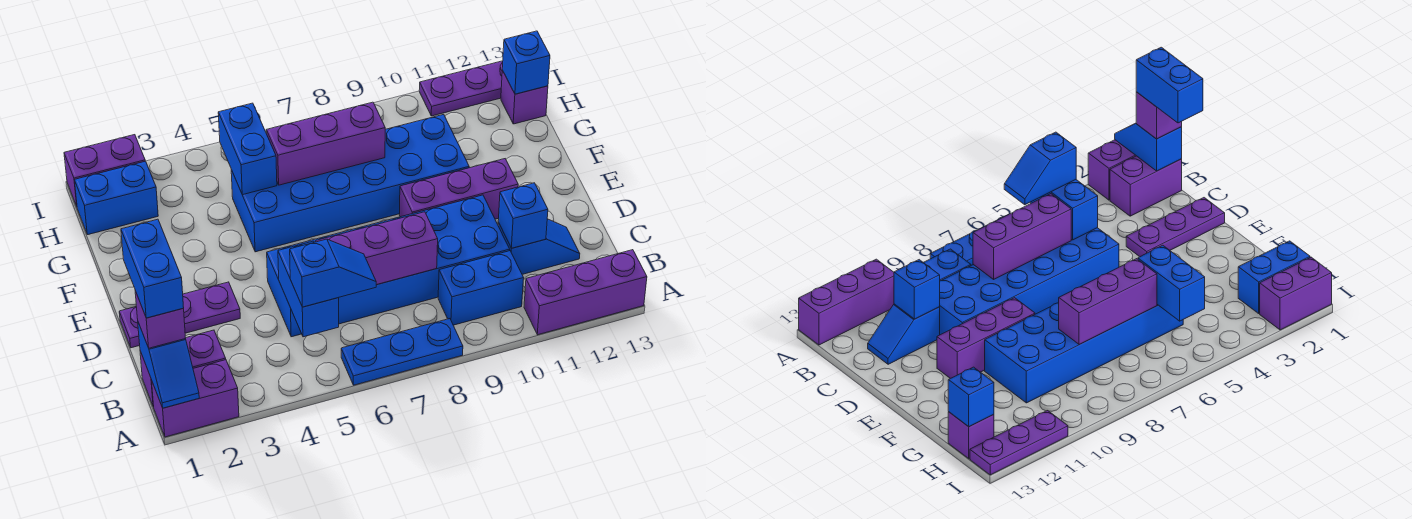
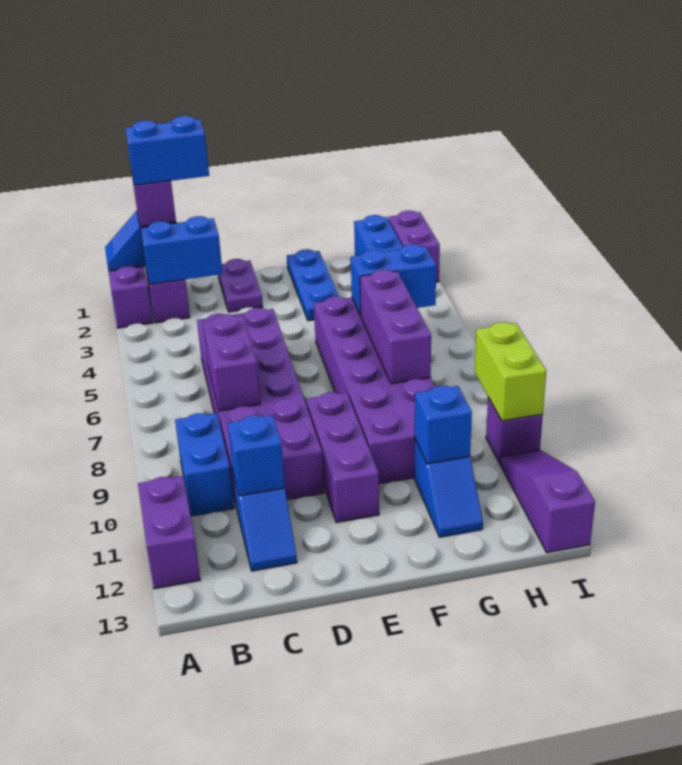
blue 1x3 plate [341,319,463,385] -> blue 1x3 plate moved to [287,249,339,321]
purple 1x3 brick [524,250,647,335] -> purple 1x2 brick [138,476,200,589]
blue 1x2 brick [278,241,339,337] -> blue 1x2 brick moved to [140,216,223,284]
blue 1x2 slope [290,239,376,307] -> blue 1x2 slope moved to [414,439,483,537]
blue 2x6 brick [267,195,510,337] -> purple 2x6 brick [197,308,324,507]
purple 1x3 brick [315,212,438,285] -> purple 1x2 brick [203,314,260,411]
purple 1x3 plate [119,282,240,348] -> purple 1x2 plate [218,259,263,312]
blue 2x6 brick [231,114,469,252] -> purple 2x6 brick [314,297,435,484]
purple 1x1 brick [501,71,548,124] -> purple 1x1 brick moved to [486,397,543,463]
blue 1x1 brick [502,31,550,94] -> blue 1x1 brick moved to [415,386,472,464]
none -> lime 1x2 brick [475,322,546,421]
purple 1x3 plate [419,61,503,116] -> purple 1x3 slope [500,450,595,553]

